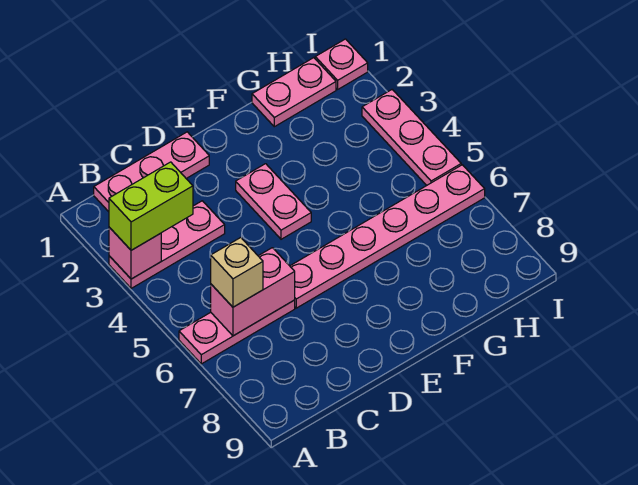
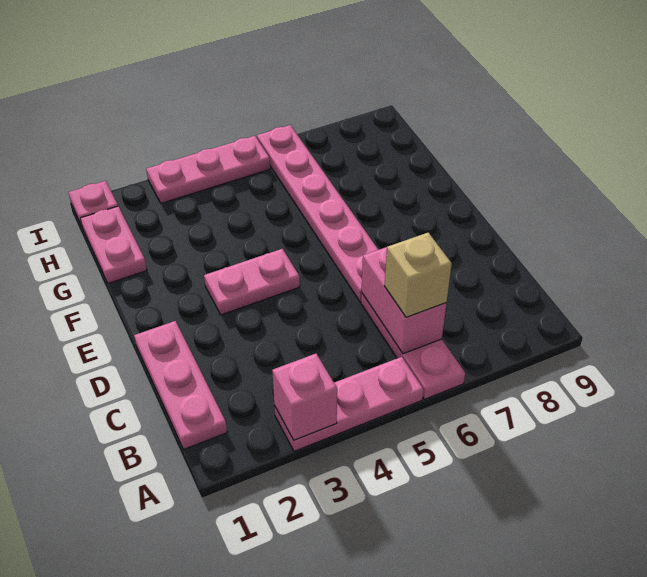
pink 1x3 plate [109,201,225,288] -> pink 1x3 plate turned to [275,357,423,451]
lime 1x2 brick [109,162,193,250] -> none

